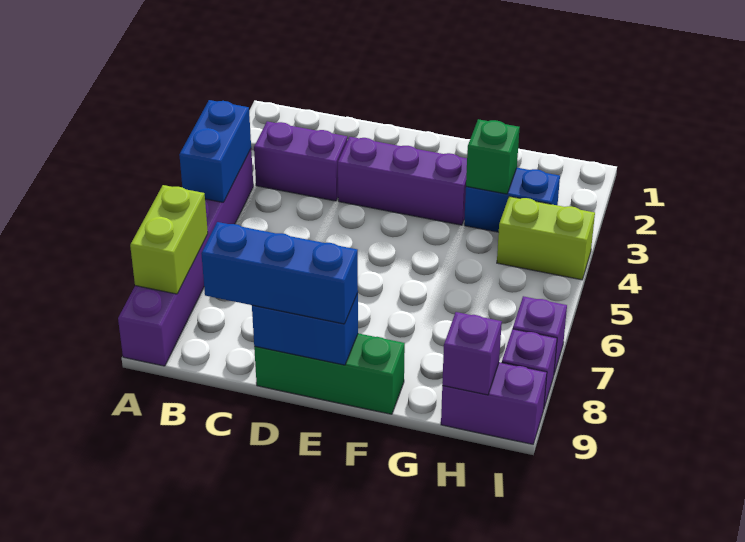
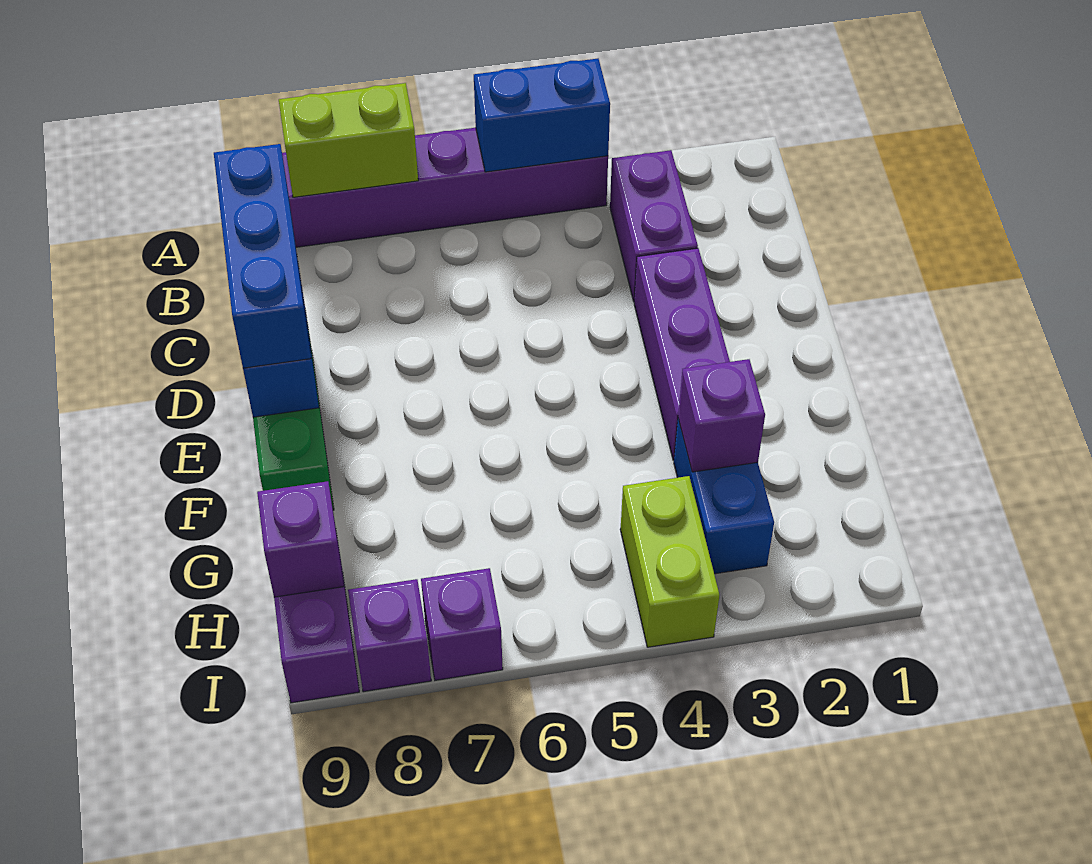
green 1x1 brick [466,119,520,194] -> purple 1x1 brick [678,359,765,472]

